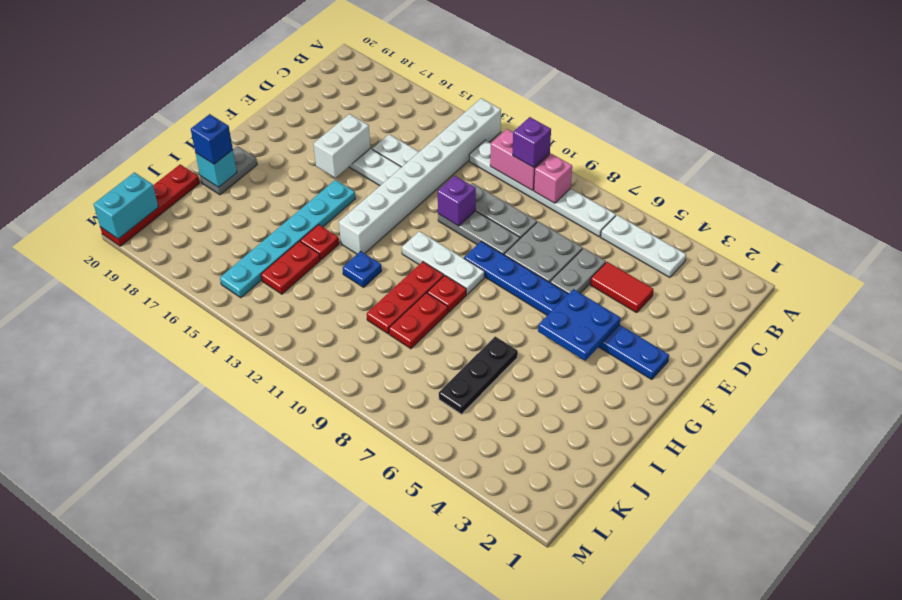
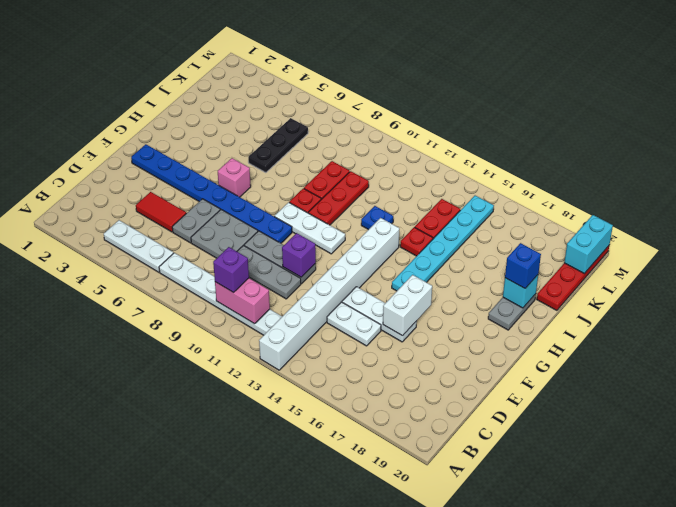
pink 1x1 brick [534,154,572,203] -> pink 1x1 brick moved to [218,158,251,197]
blue 2x2 plate [538,289,620,361] -> none

